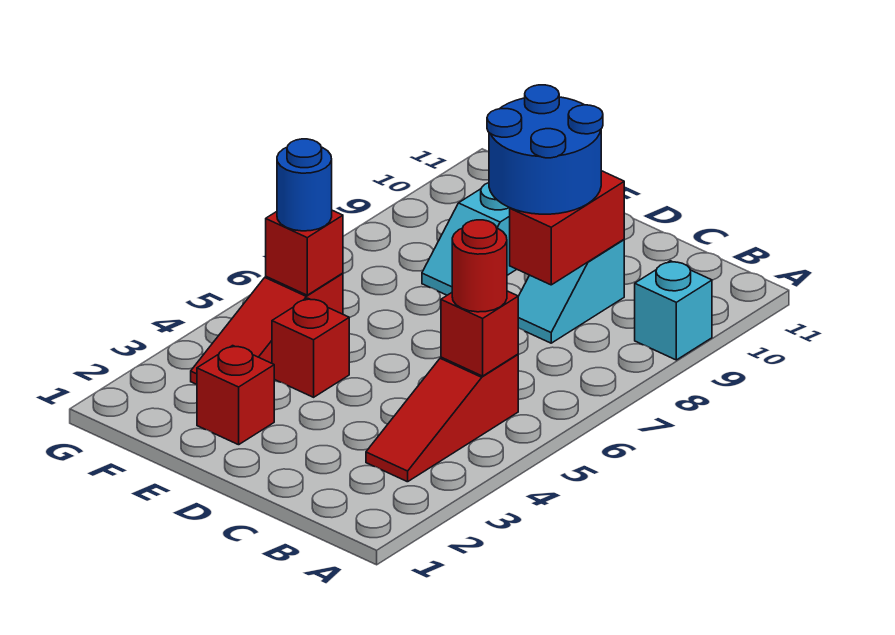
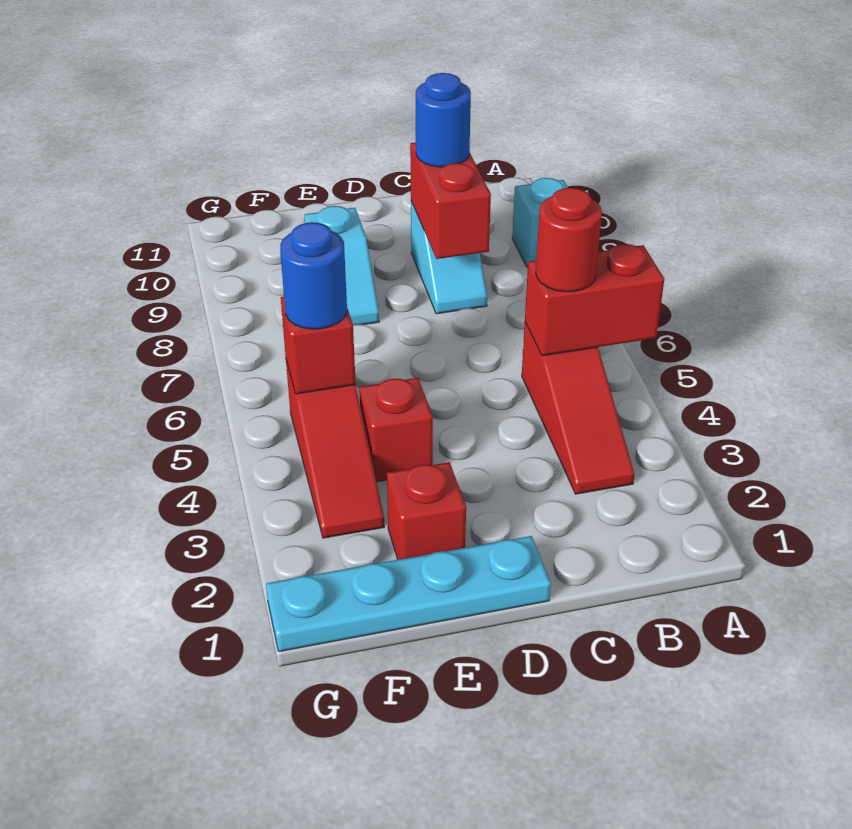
red 1x1 brick [441,291,518,376] -> red 1x2 brick [525,244,664,356]
blue 2x2 round brick [487,85,603,214] -> blue 1x1 round brick [416,73,471,167]
none -> cyan 1x4 plate [266,536,551,652]

